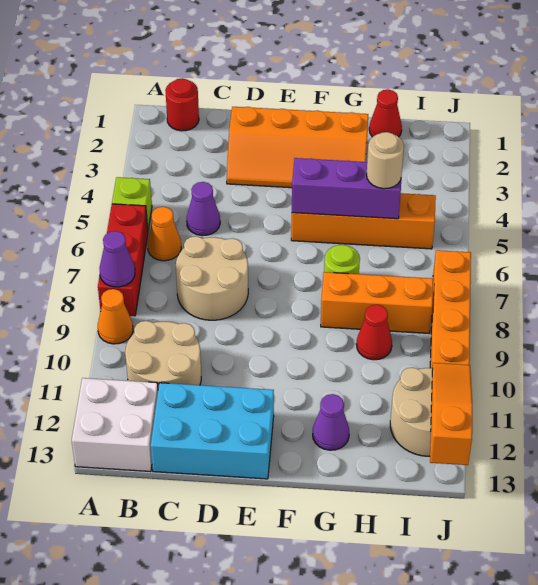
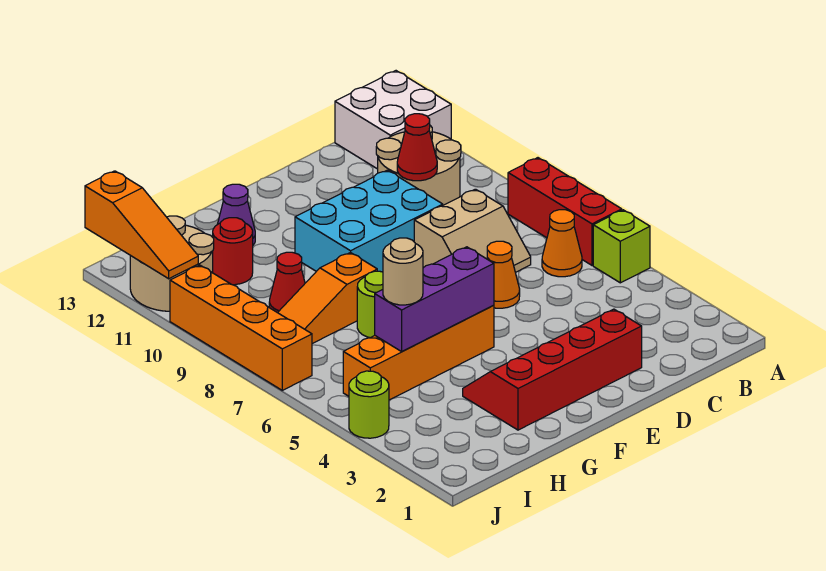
purple 1x1 cone [100,231,135,287] -> none
orange 1x1 cone [98,289,133,344] -> orange 1x1 cone moved to [487,241,520,308]
red 1x1 round brick [165,78,199,131] -> red 1x1 round brick moved to [213,218,253,285]
purple 1x1 cone [187,182,220,236] -> none
tan 2x2 round brick [176,236,248,320] -> tan 2x2 slope [414,189,531,273]
cyan 2x3 brick [151,383,274,479] -> cyan 2x3 brick moved to [295,170,443,272]
orange 2x4 slope [227,107,368,188] -> red 2x4 slope [463,309,642,430]
orange 1x3 brick [321,272,433,333] -> orange 1x3 slope [278,252,377,344]
red 1x1 cone [369,90,402,137] -> red 1x1 cone moved to [397,114,437,181]
none -> lime 1x1 round brick [349,371,389,438]

